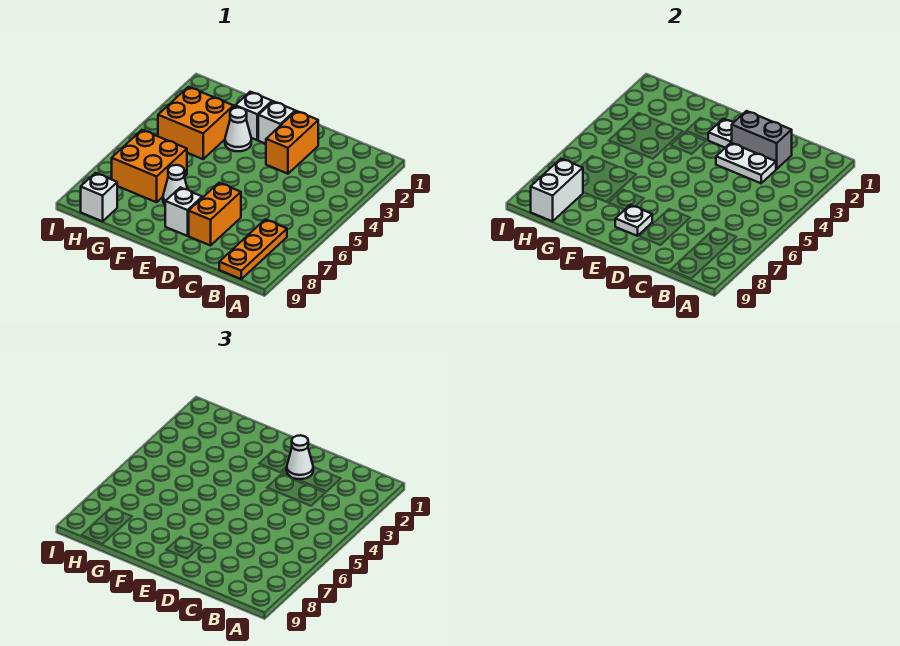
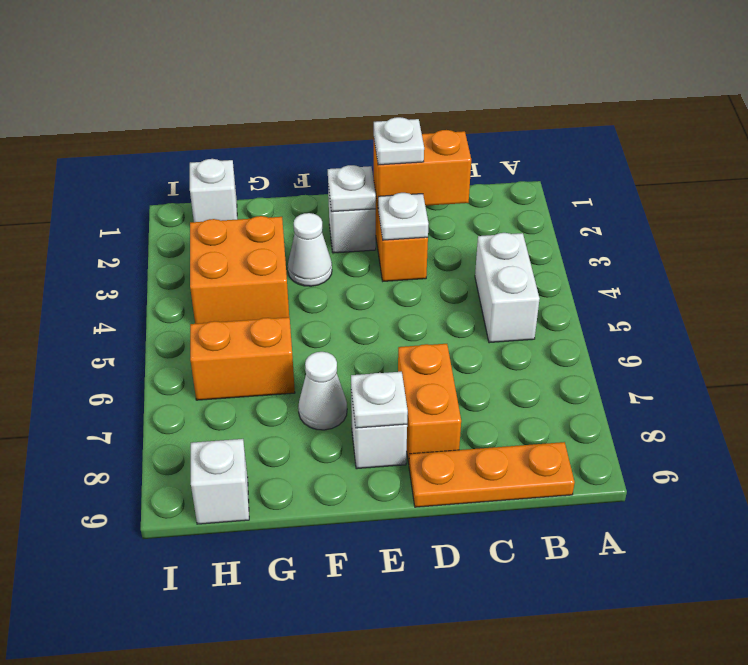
orange 1x3 plate [219,219,287,279] -> orange 1x3 plate turned to [409,442,575,507]
grey 1x2 brick [732,111,792,169] -> orange 1x2 brick [374,130,471,206]
white 1x2 plate [716,143,776,183] -> white 1x1 plate [378,193,429,240]
white 1x1 cone [287,435,313,479] -> white 1x1 plate [374,117,424,165]
white 1x1 brick [235,92,272,140] -> white 1x1 brick moved to [190,159,237,222]
orange 2x2 brick [112,130,187,202] -> orange 1x2 brick [190,317,295,400]
white 1x2 brick [531,159,583,221] -> white 1x2 brick moved to [475,233,540,343]

